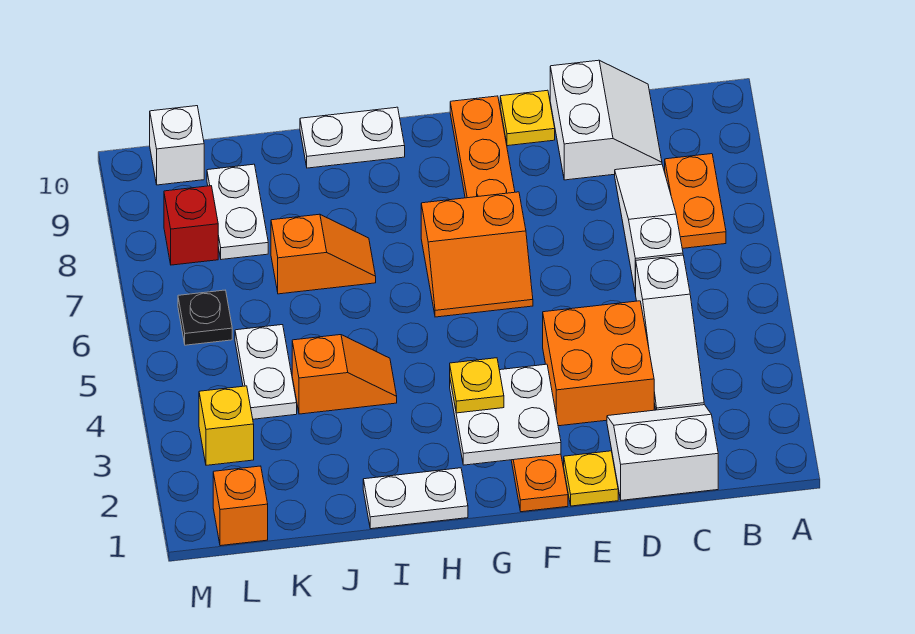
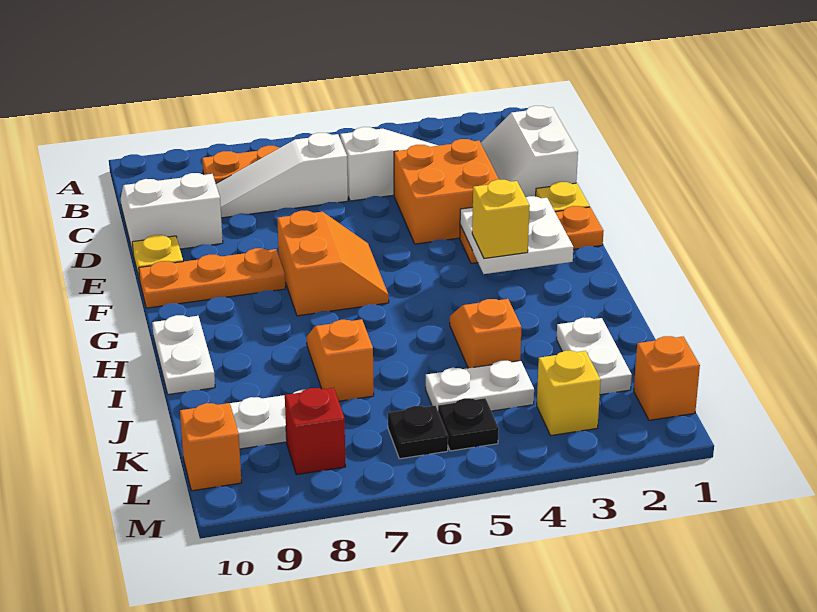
yellow 1x1 plate [450,358,504,413] -> yellow 1x1 brick [472,180,530,258]
white 1x2 plate [363,468,468,529] -> white 1x2 plate moved to [556,318,632,395]
none -> black 1x1 plate [438,398,499,451]
white 1x1 brick [150,106,204,185] -> orange 1x1 brick [180,403,241,491]

